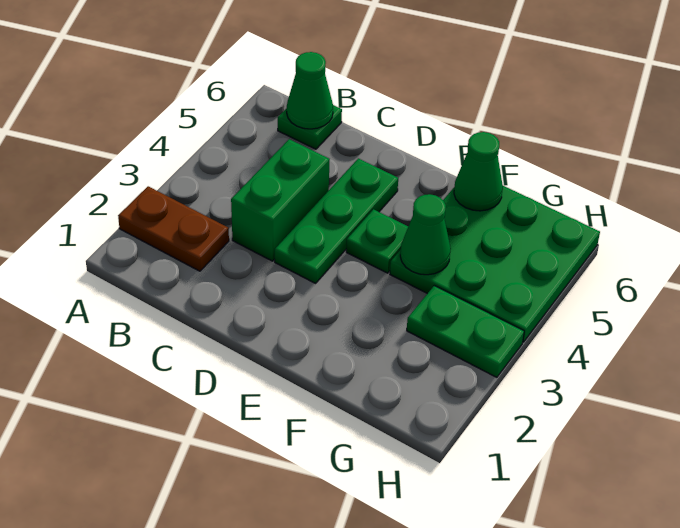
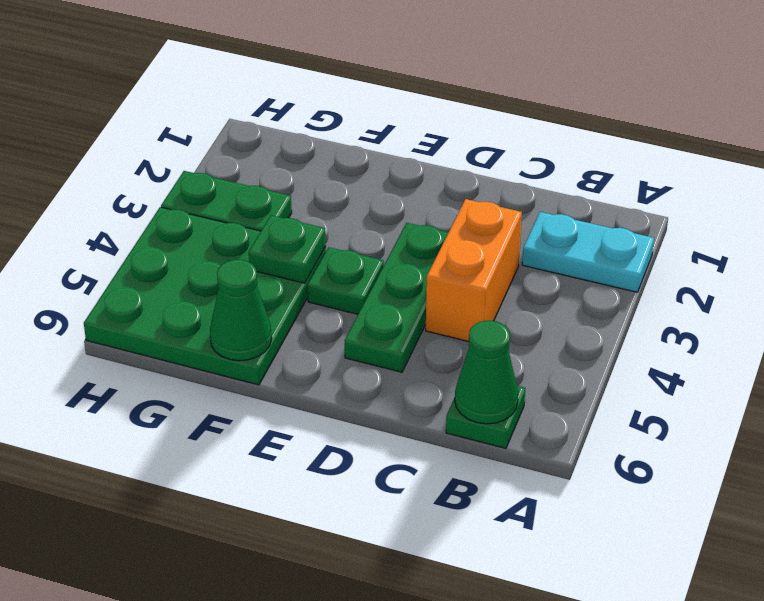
brown 1x2 plate [118,186,229,271] -> cyan 1x2 plate [522,212,654,292]
green 1x2 brick [231,139,330,261] -> orange 1x2 brick [426,199,522,342]
green 1x1 cone [400,194,451,275] -> green 1x1 plate [249,215,326,283]

